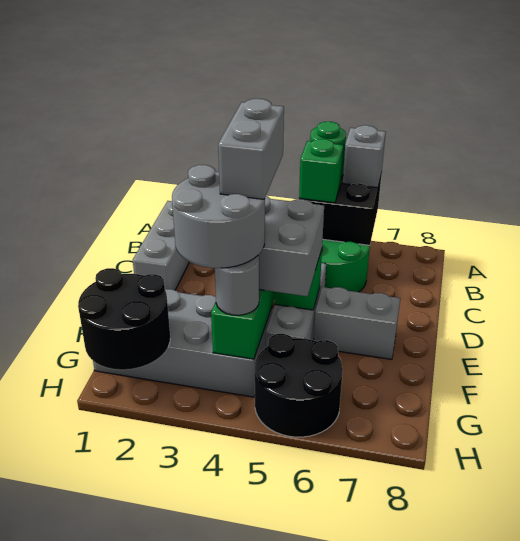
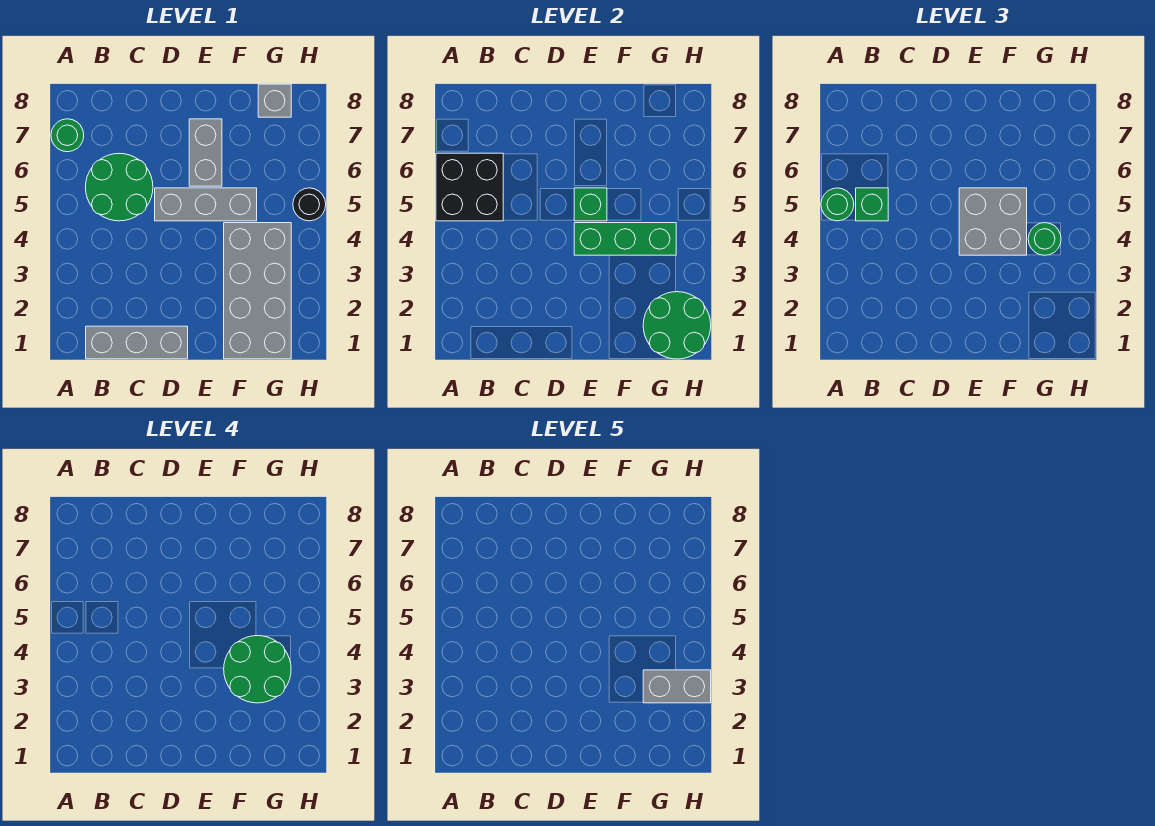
grey 1x1 brick [343,125,386,188] -> grey 1x1 brick moved to [258,84,291,117]
none -> green 1x1 round brick [51,119,84,152]
grey 1x2 brick [218,99,284,199] -> grey 1x2 brick moved to [643,670,711,703]
grey 2x2 round brick [172,165,265,268] -> green 2x2 round brick [224,636,291,703]
black 2x2 round brick [78,268,170,370] -> green 2x2 round brick [643,292,711,359]
grey 1x1 round brick [215,256,259,315] -> green 1x1 round brick [1028,223,1061,255]
black 2x2 round brick [255,334,343,437] -> black 1x1 round brick [293,188,326,221]

